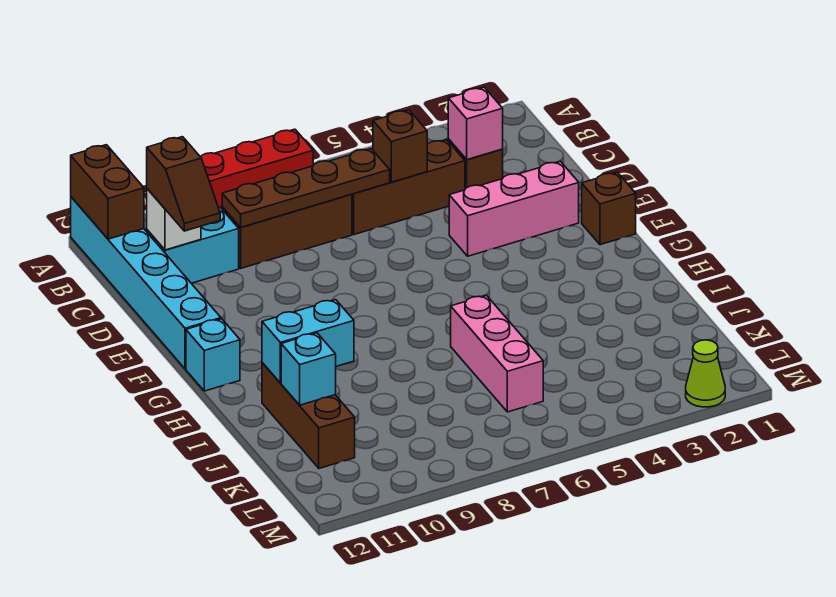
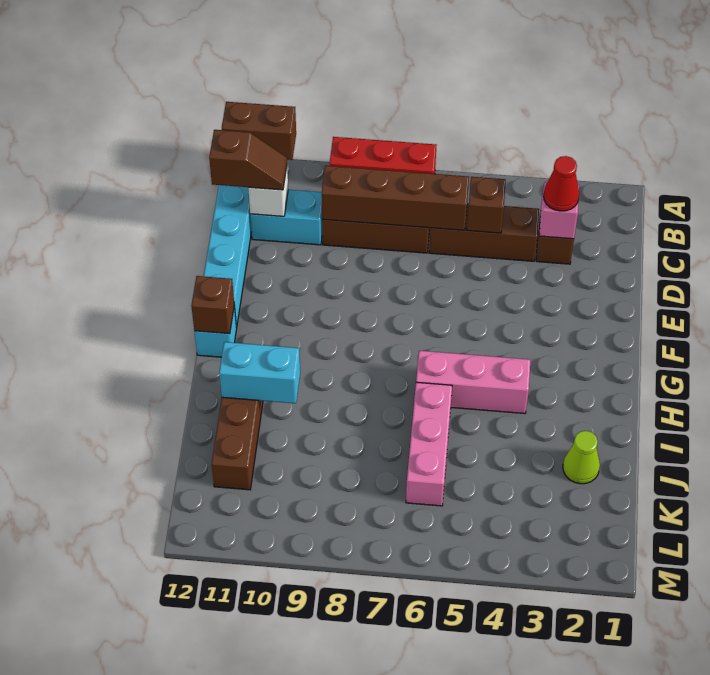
brown 1x2 brick [71,145,144,239] -> brown 1x2 brick turned to [222,102,296,160]
none -> red 1x1 cone [544,156,579,211]
brown 1x4 plate [222,149,390,227] -> brown 1x4 brick [322,166,469,230]
brown 1x2 slope [147,137,220,231] -> brown 1x2 slope turned to [209,130,287,190]
pink 1x3 brick [449,161,579,256] -> pink 1x3 brick moved to [416,351,530,414]
brown 1x1 brick [582,172,636,245] -> brown 1x1 brick moved to [191,276,234,334]
cyan 1x1 brick [281,333,336,405] -> none
lime 1x1 cone [686,340,725,407] -> lime 1x1 cone moved to [563,431,600,484]

